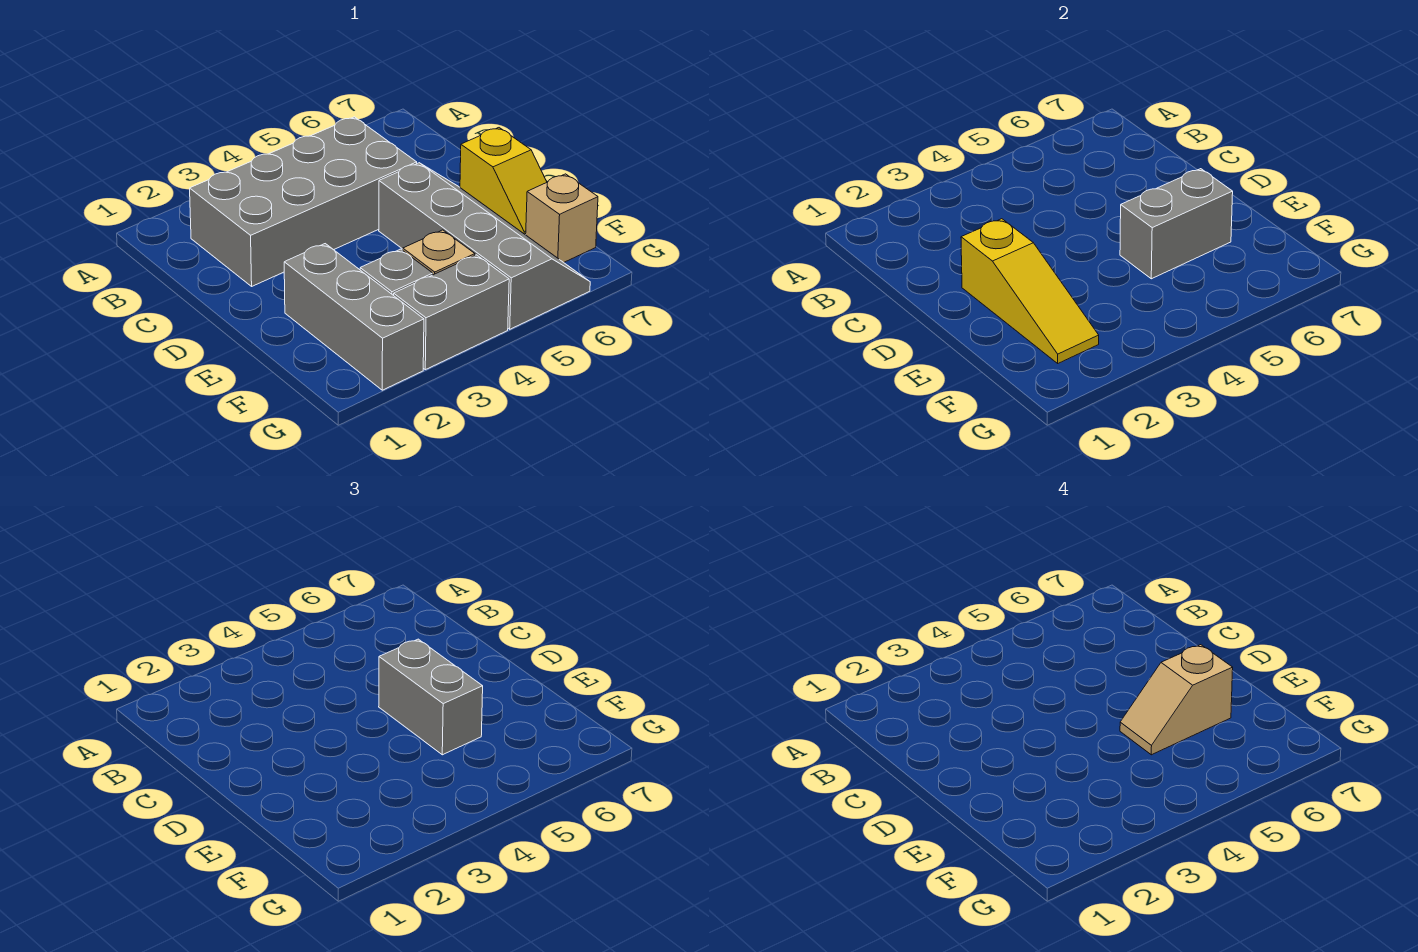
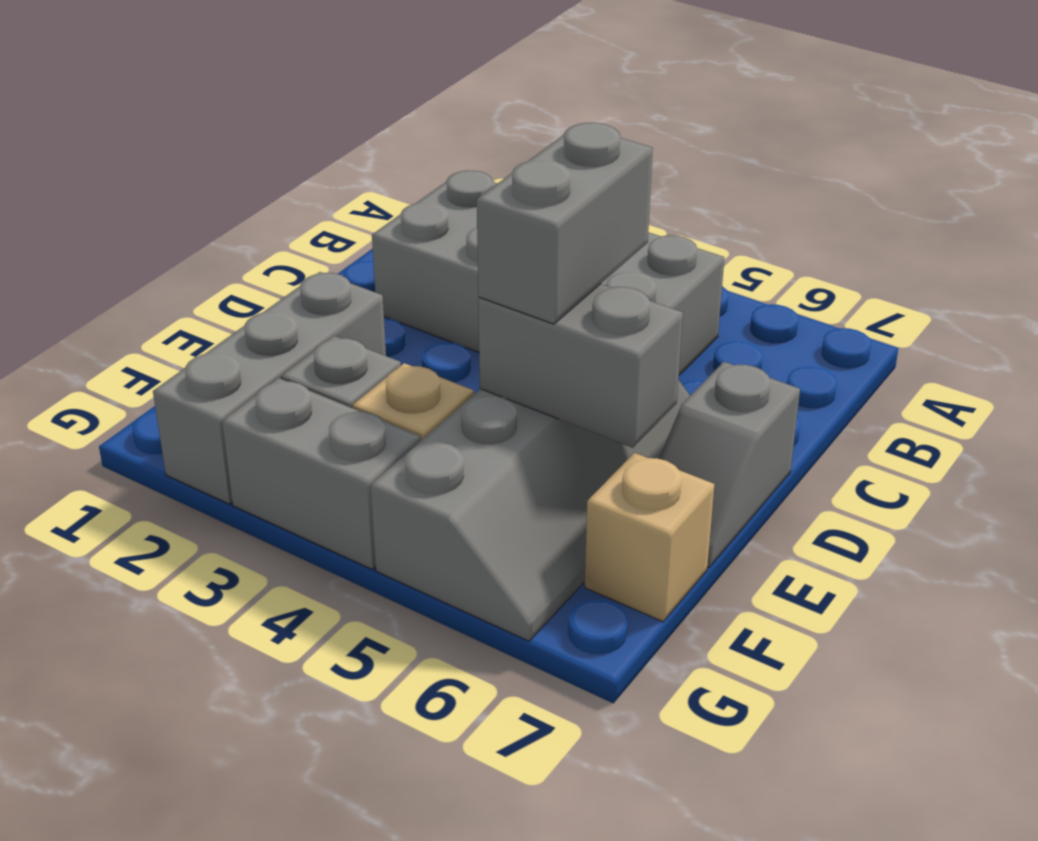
yellow 1x3 slope [961,219,1099,363] -> none
yellow 1x2 slope [460,128,547,235] -> grey 1x2 slope [659,362,800,568]
tan 1x2 slope [1120,645,1233,755] -> none

